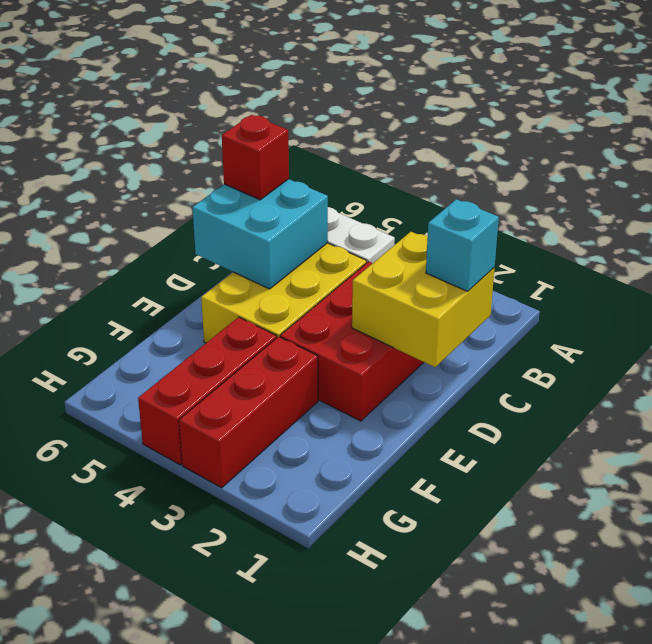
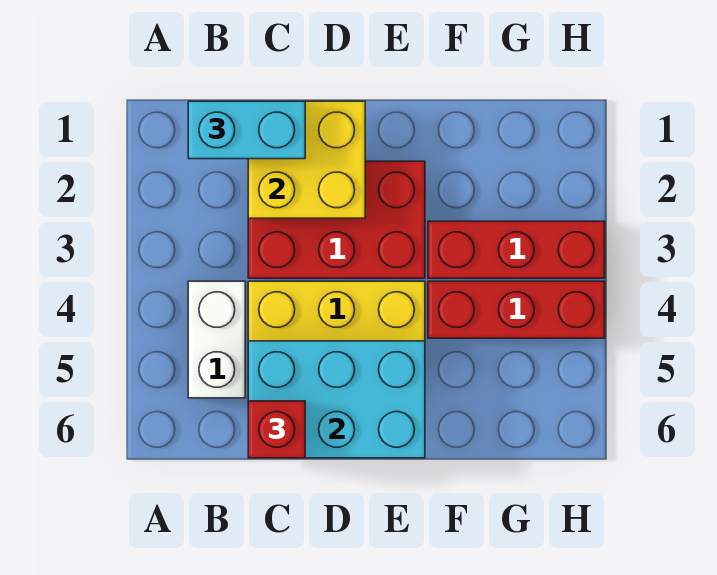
cyan 1x1 brick [426,199,499,291] -> cyan 1x2 brick [188,101,305,159]
cyan 2x2 brick [192,179,328,289] -> cyan 2x3 brick [248,341,425,458]

